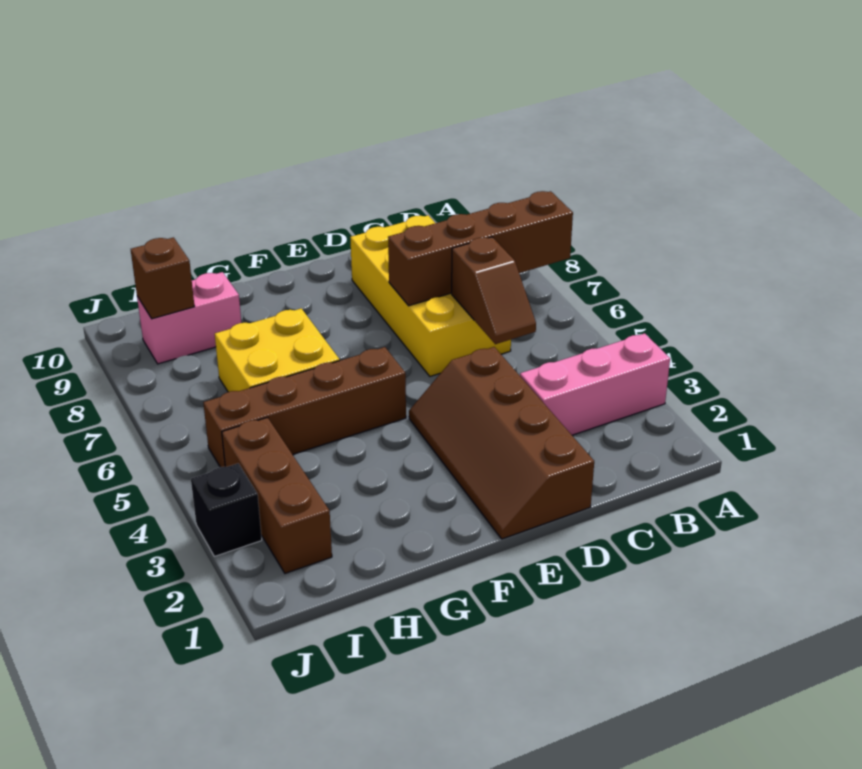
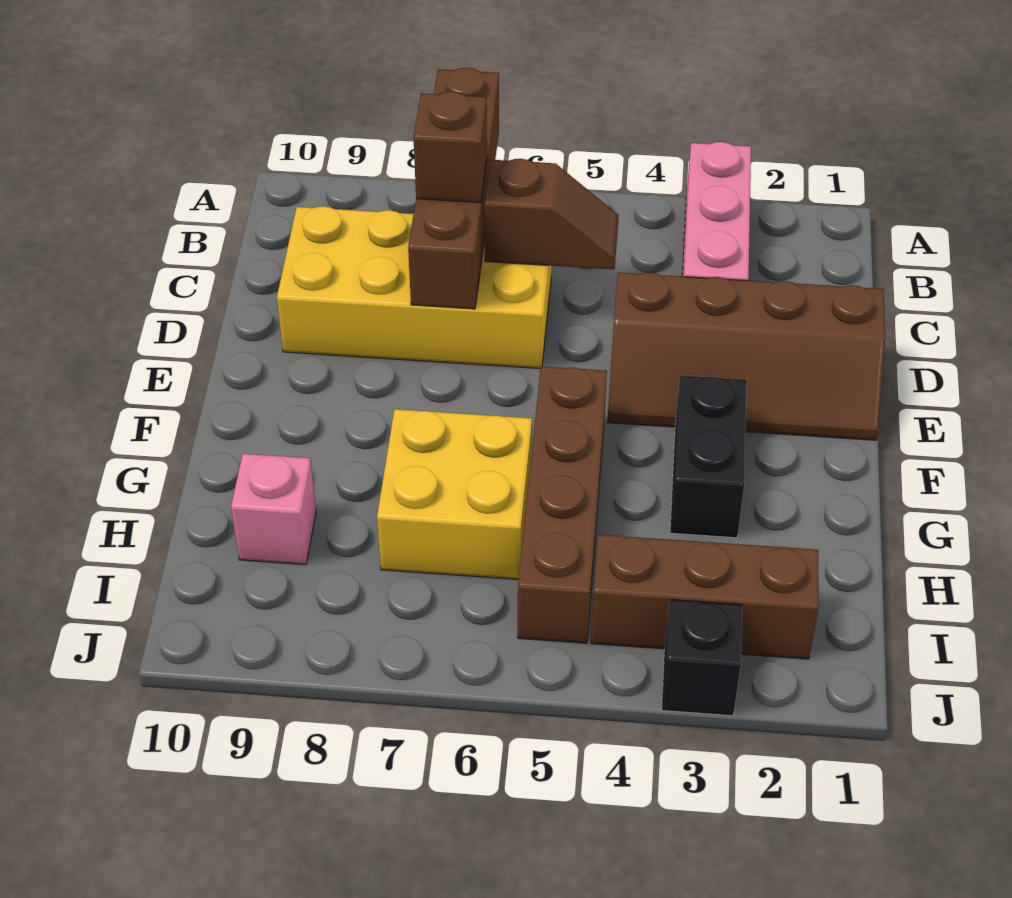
none -> black 1x2 brick [670,375,747,538]
pink 1x2 brick [137,272,241,364] -> pink 1x1 brick [231,454,316,565]
brown 1x1 brick [131,238,195,319] -> brown 1x1 brick moved to [413,92,487,203]

